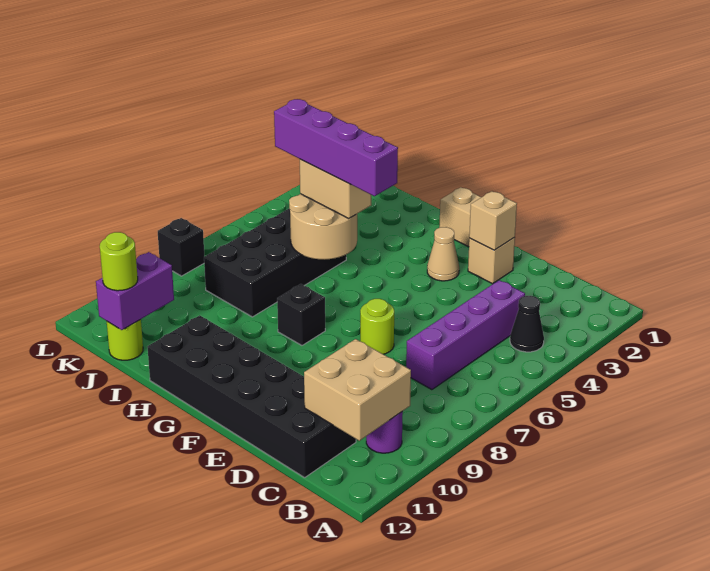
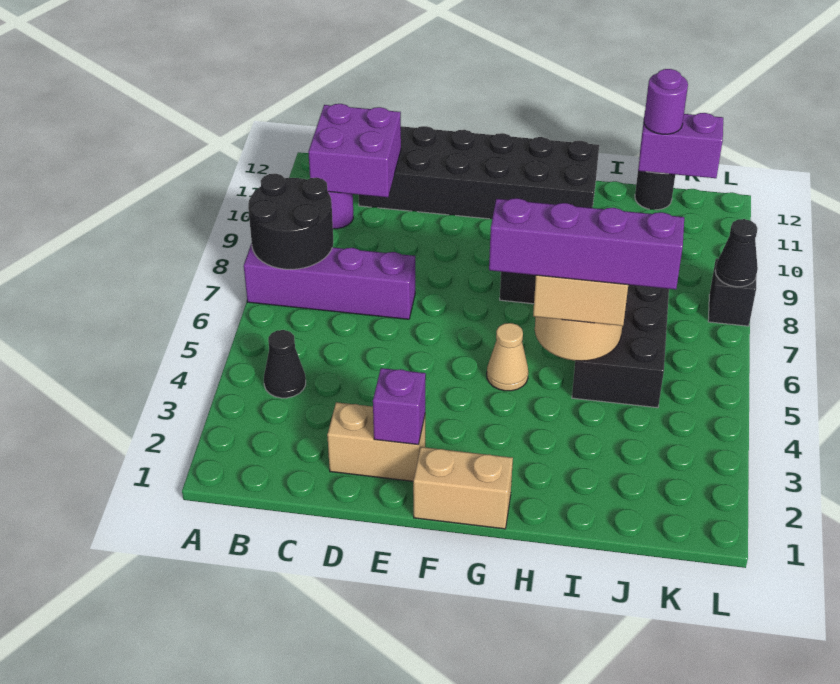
none -> black 2x2 round brick [248,174,333,269]
tan 2x2 brick [304,339,411,441] -> purple 2x2 brick [308,104,401,197]
purple 1x4 brick [406,280,525,390] -> purple 1x4 brick turned to [244,243,415,319]
tan 1x1 brick [468,237,515,284] -> tan 1x2 brick [327,402,425,481]
tan 1x1 brick [469,191,517,250] -> purple 1x1 brick [373,368,426,445]
lime 1x1 round brick [360,299,394,354] -> none
tan 1x1 cone [427,227,459,281] -> tan 1x1 cone moved to [487,323,528,391]
purple 1x2 brick [96,252,174,330] -> purple 1x2 brick turned to [638,113,723,178]
lime 1x1 round brick [107,319,143,360] -> black 1x1 round brick [635,166,675,210]
lime 1x1 round brick [100,232,138,291] -> purple 1x1 round brick [644,69,688,134]
none -> black 1x1 cone [715,219,758,287]

